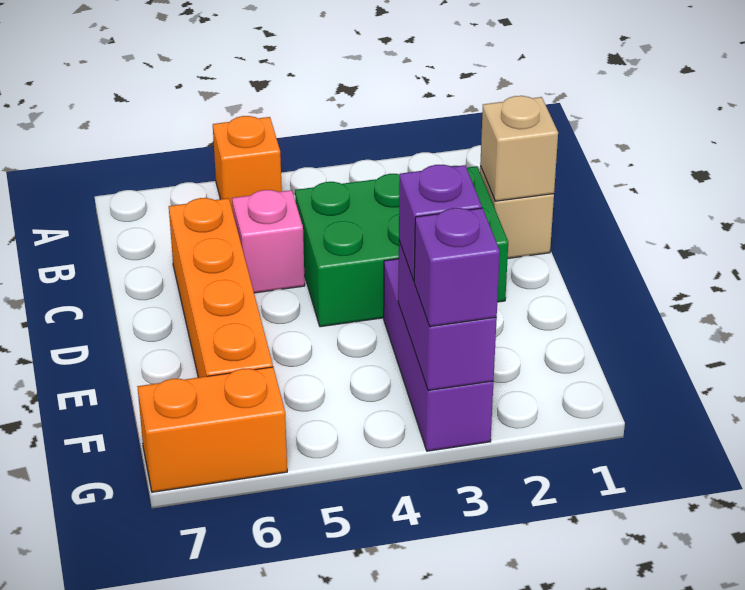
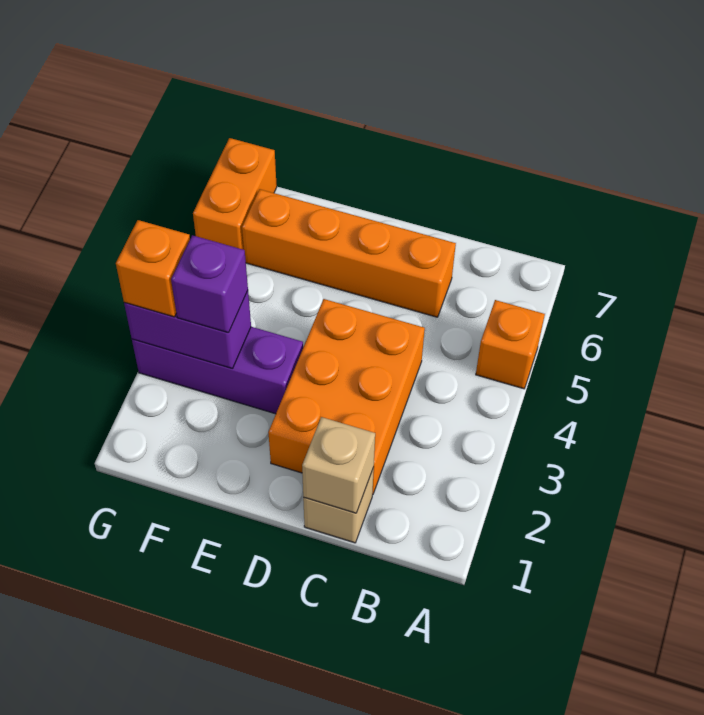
green 2x3 brick [295,166,508,327] -> orange 2x3 brick [268,299,425,495]
pink 1x1 brick [232,190,305,293] -> none
purple 1x1 brick [414,208,500,327] -> orange 1x1 brick [116,220,190,317]

